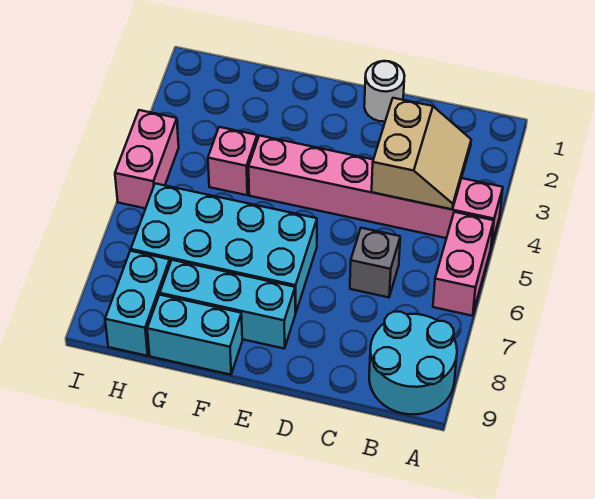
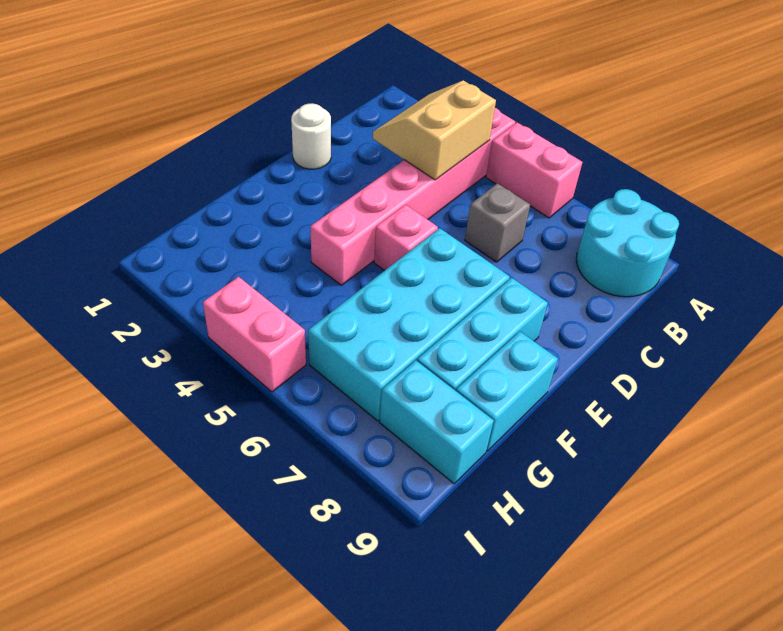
tan 2x2 slope [372,98,471,209] -> tan 2x2 slope turned to [373,80,496,180]
pink 1x1 brick [208,127,257,195] -> pink 1x1 brick moved to [374,205,438,271]

